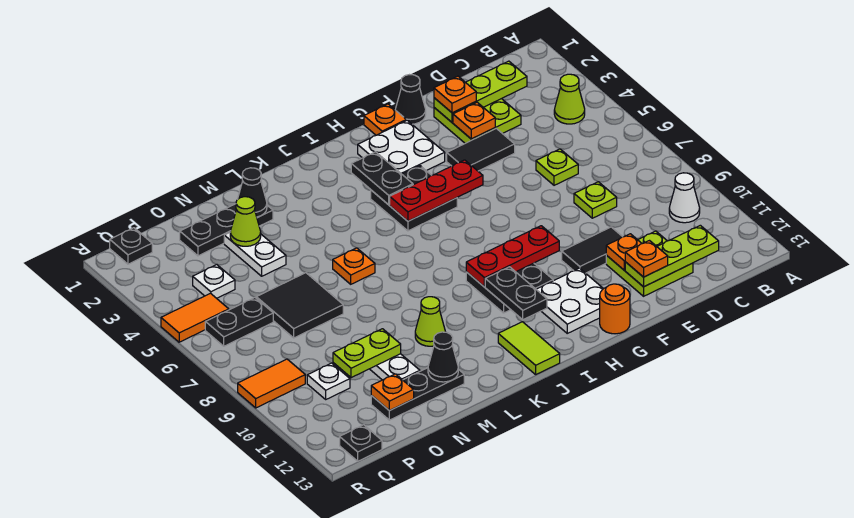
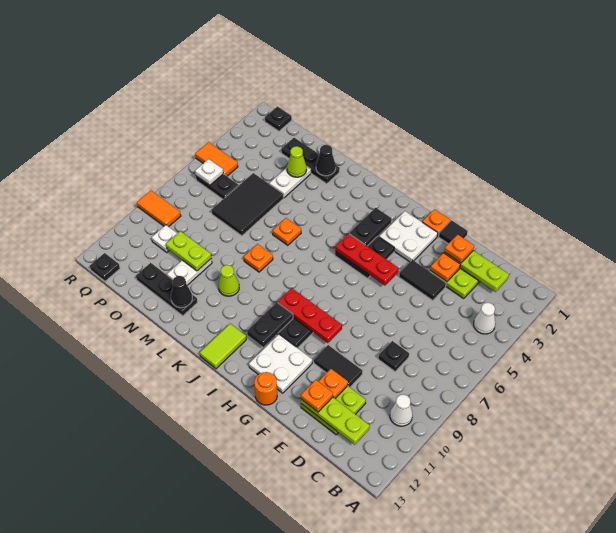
lime 1x1 cone [554,74,585,124] -> white 1x1 cone [474,303,495,334]
lime 1x1 plate [536,149,578,185] -> none
lime 1x1 plate [574,182,617,218] -> black 1x1 plate [378,341,409,371]
black 1x1 cone [395,75,426,124] -> black 1x1 tile [439,220,468,244]
black 2x2 tile [256,273,343,338] -> black 2x3 tile [211,173,284,236]
orange 1x1 plate [371,374,414,411] -> orange 1x1 plate moved to [244,244,273,272]
white 1x1 plate [193,264,235,298] -> white 1x1 plate moved to [195,159,223,185]

